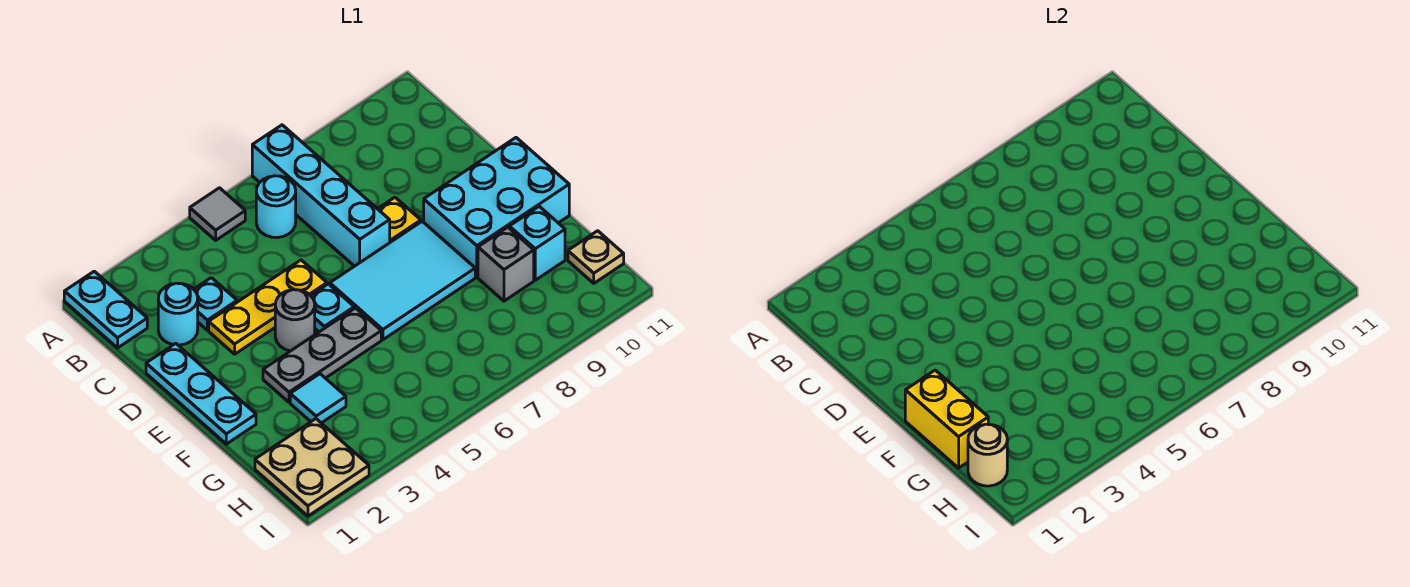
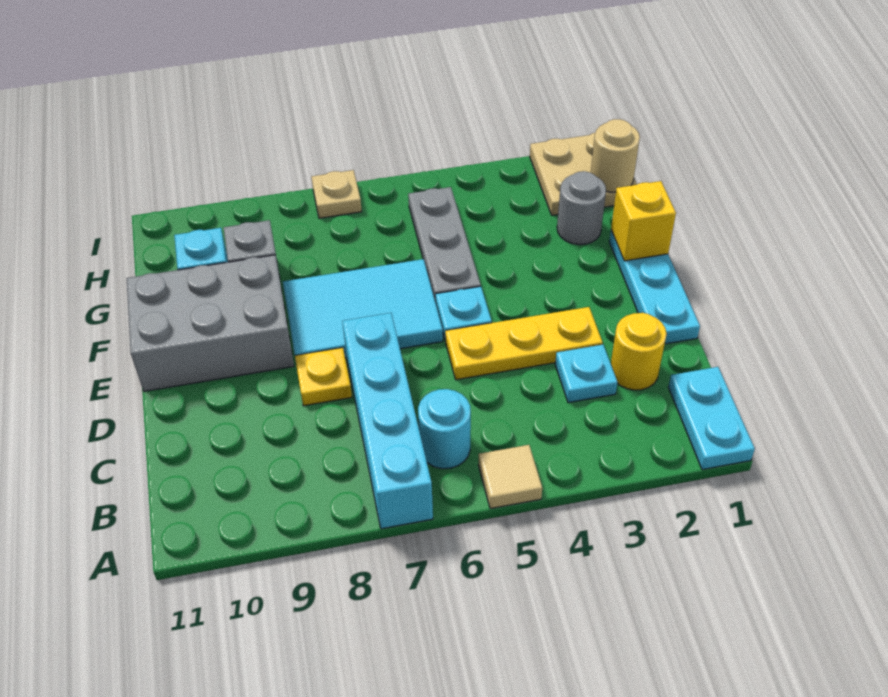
grey 1x1 tile [190,188,245,240] -> tan 1x1 tile [478,445,542,509]
cyan 1x1 round brick [158,283,198,345] -> yellow 1x1 round brick [611,313,667,390]
grey 1x1 round brick [275,290,315,351] -> grey 1x1 round brick moved to [557,171,606,245]
cyan 2x3 brick [424,138,569,277] -> grey 2x3 brick [127,255,294,391]
yellow 1x2 brick [905,370,988,468] -> yellow 1x1 brick [611,181,676,261]
grey 1x3 plate [263,308,381,402] -> grey 1x3 plate turned to [408,187,481,303]
cyan 1x1 tile [290,374,346,423] -> none
tan 1x1 plate [568,231,624,283] -> tan 1x1 plate moved to [312,170,362,218]

